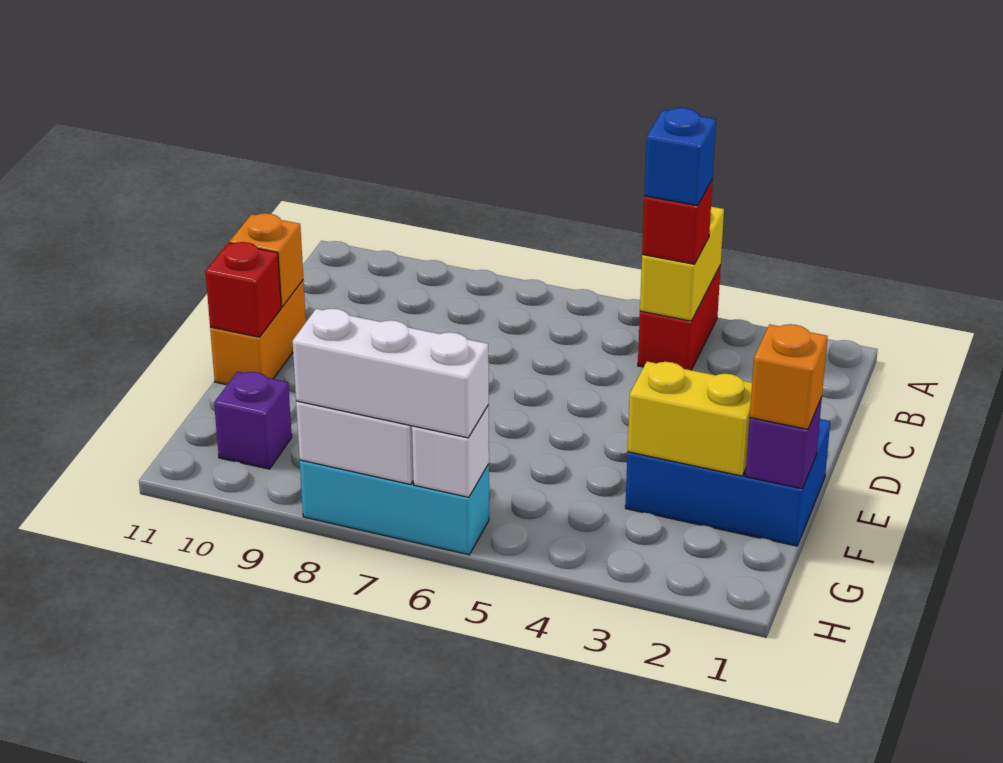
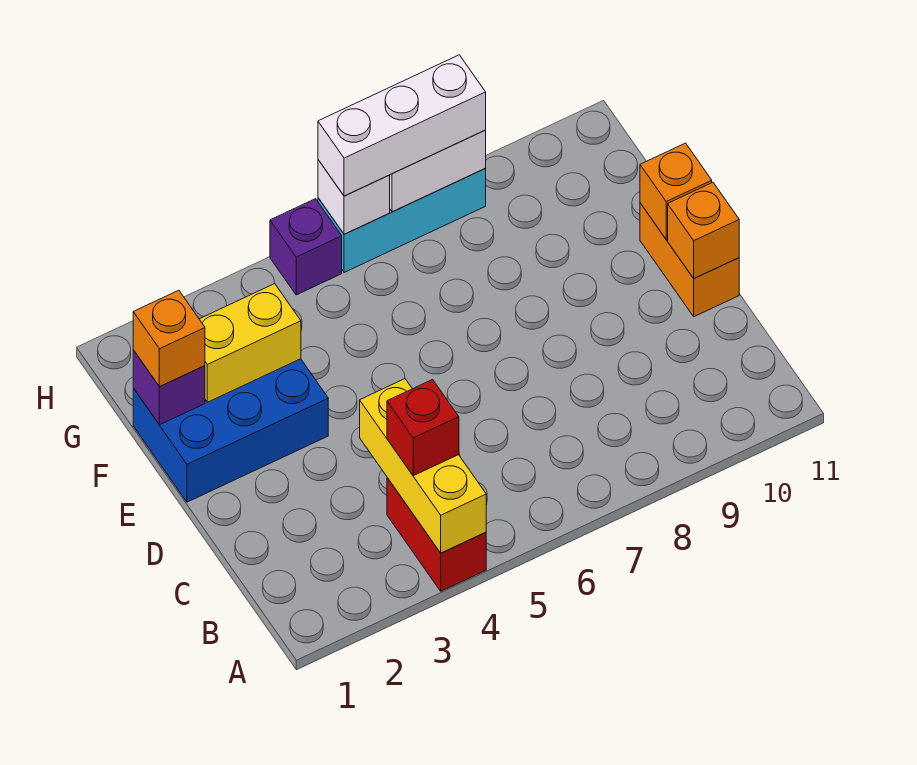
yellow 1x2 brick [640,207,724,321] -> yellow 1x3 brick [360,379,486,553]
blue 1x1 brick [644,108,716,206] -> none
red 1x1 brick [205,242,281,337] -> orange 1x1 brick [640,143,712,239]
purple 1x1 brick [214,371,292,469] -> purple 1x1 brick moved to [270,199,342,295]

